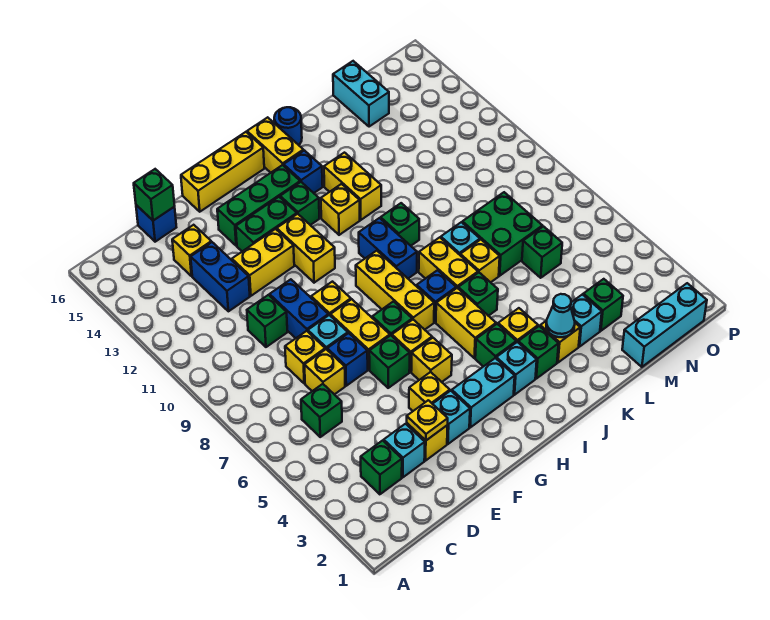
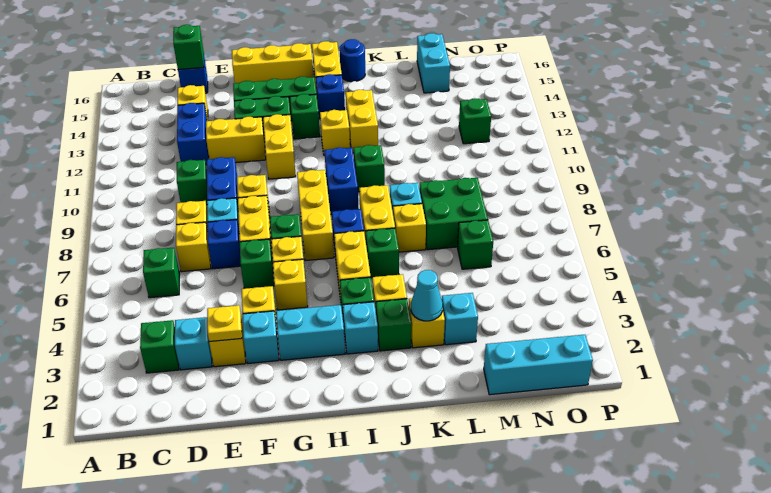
green 1x1 brick [583,279,623,331] -> green 1x1 brick moved to [459,98,491,144]

